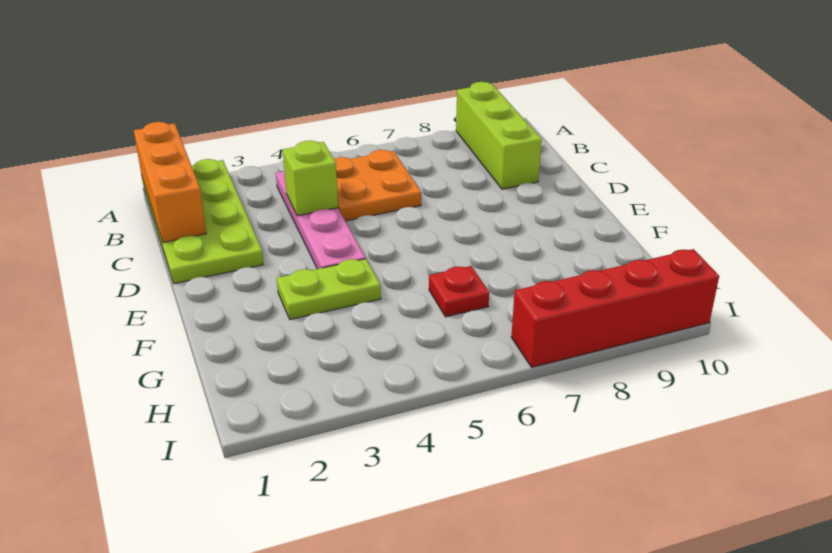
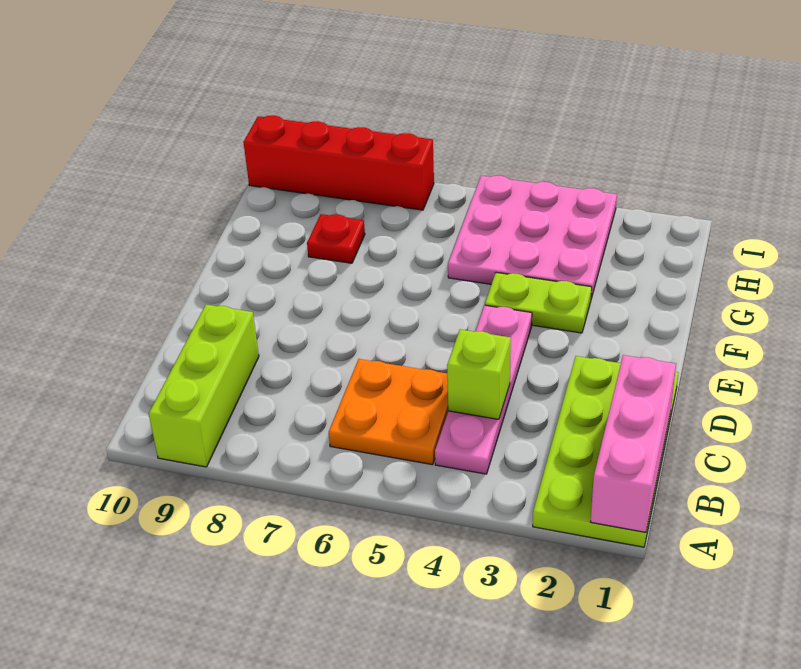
orange 1x3 brick [134,122,206,242] -> pink 1x3 brick [590,355,676,532]
none -> pink 3x3 plate [448,176,617,298]
red 1x1 plate [429,266,489,317] -> red 1x1 plate moved to [307,214,365,263]

